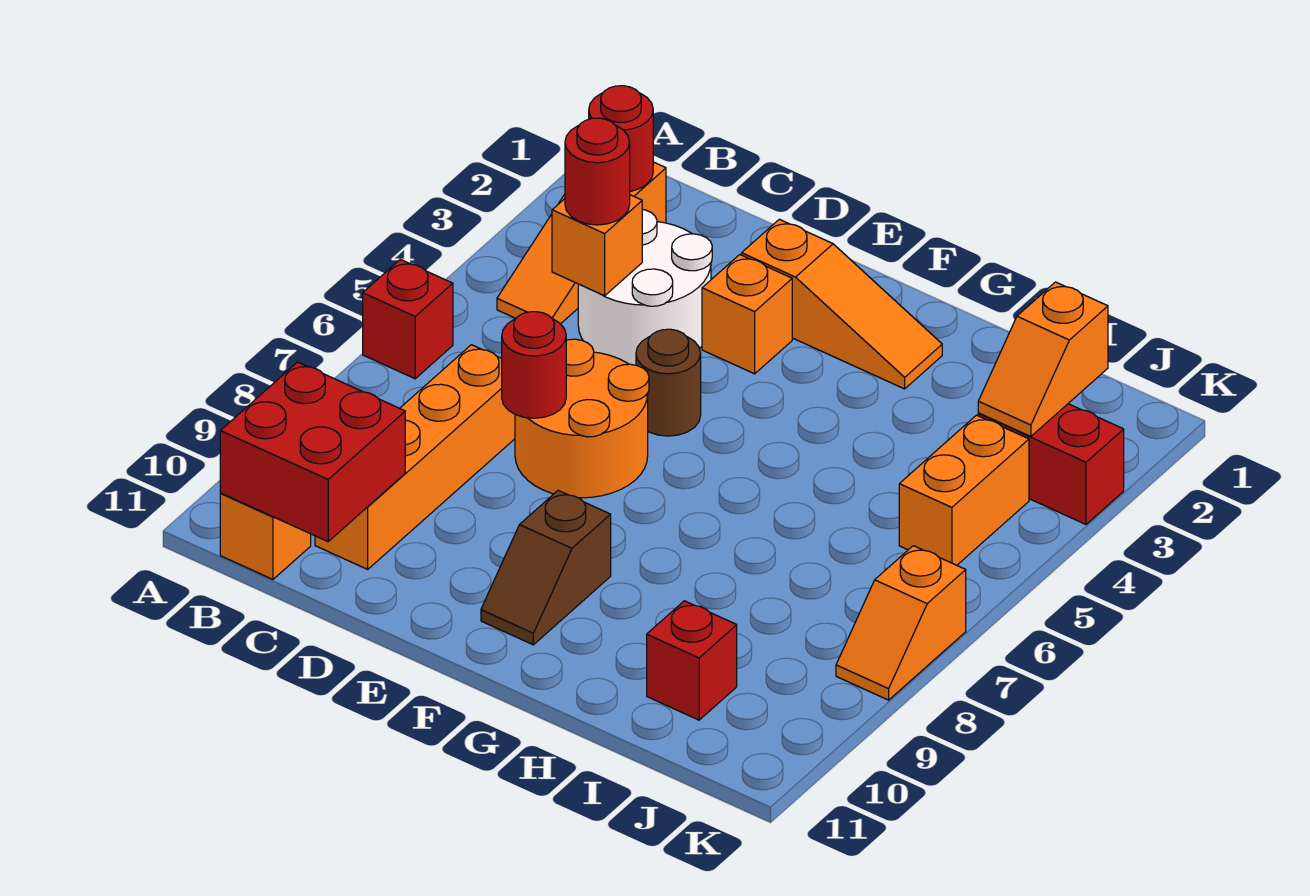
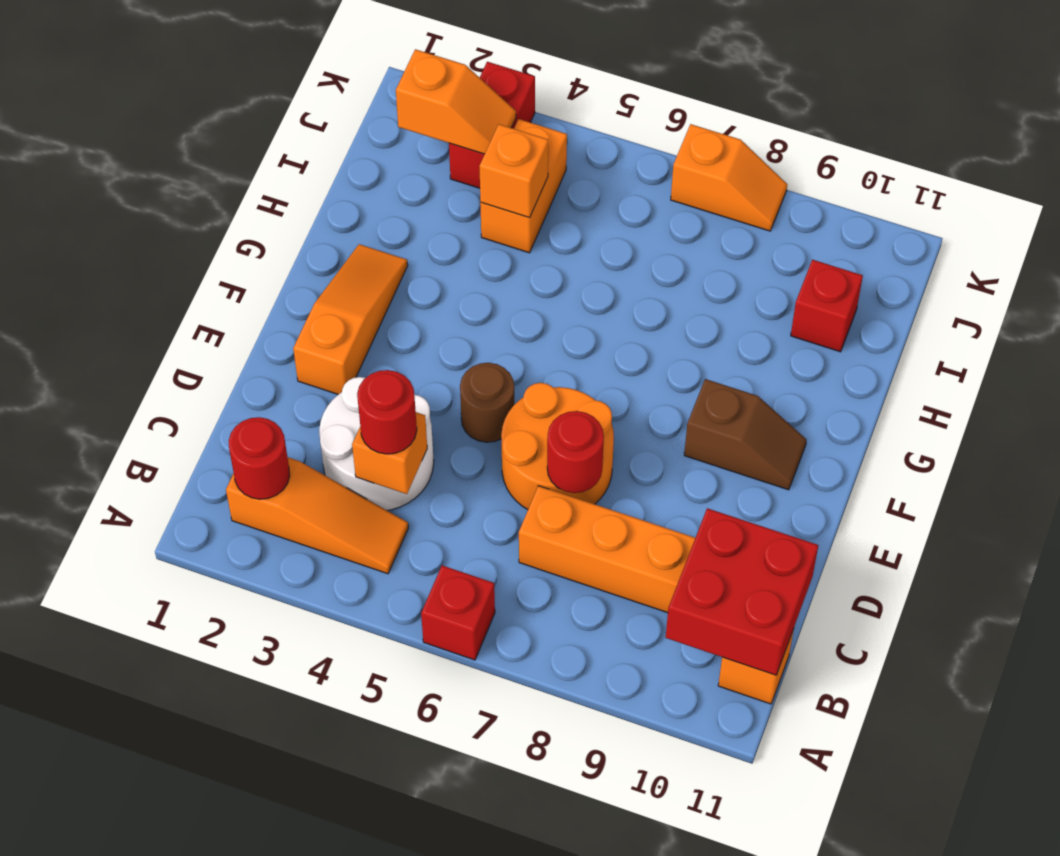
orange 1x1 brick [702,255,792,374] -> orange 1x1 brick moved to [479,124,548,218]
orange 1x2 brick [899,415,1029,565] -> orange 1x2 brick turned to [480,119,567,253]

